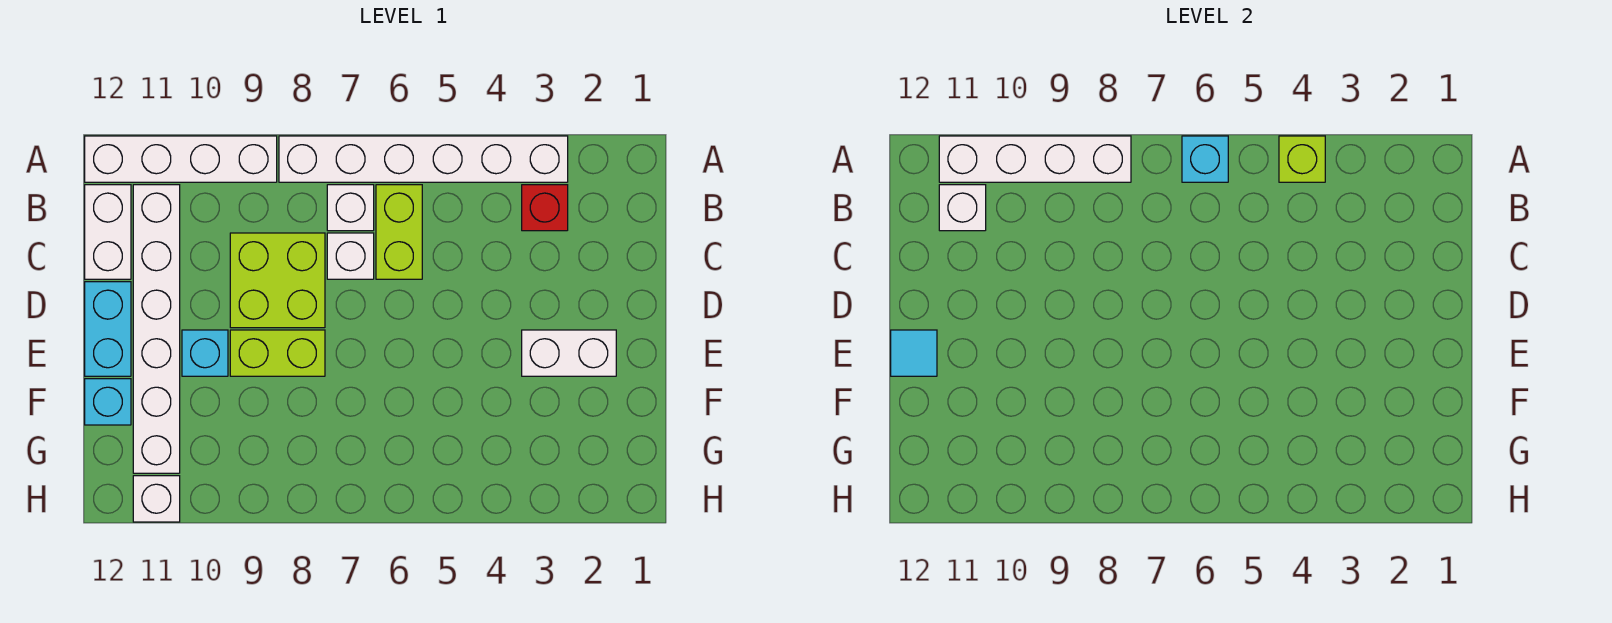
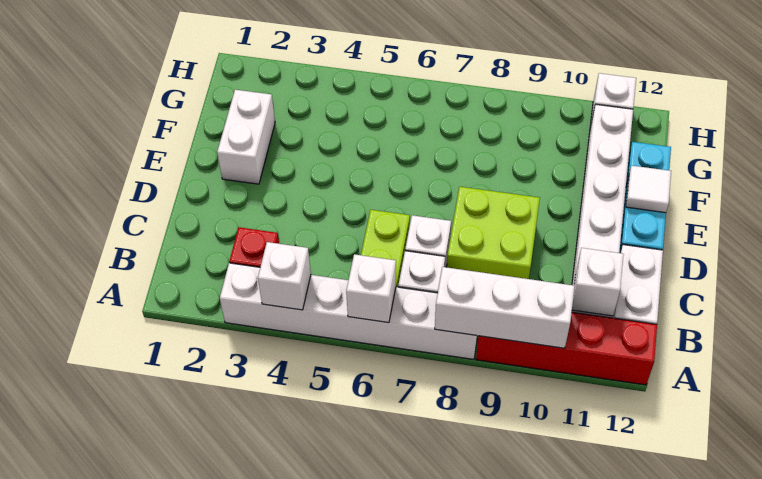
lime 1x1 brick [1279,136,1325,182] -> white 1x1 brick [258,242,311,310]
cyan 1x1 brick [1182,136,1228,182] -> white 1x1 brick [346,254,396,323]
white 1x4 brick [939,136,1131,182] -> white 1x3 brick [435,267,575,348]
white 1x4 brick [85,136,277,182] -> red 1x4 brick [476,312,657,385]
white 1x2 brick [522,330,616,376] -> white 1x2 brick turned to [217,90,275,184]
lime 1x2 brick [230,330,325,376] -> none
cyan 1x1 brick [182,330,228,376] -> none
cyan 1x1 tile [891,330,937,376] -> white 1x1 tile [626,166,671,213]

